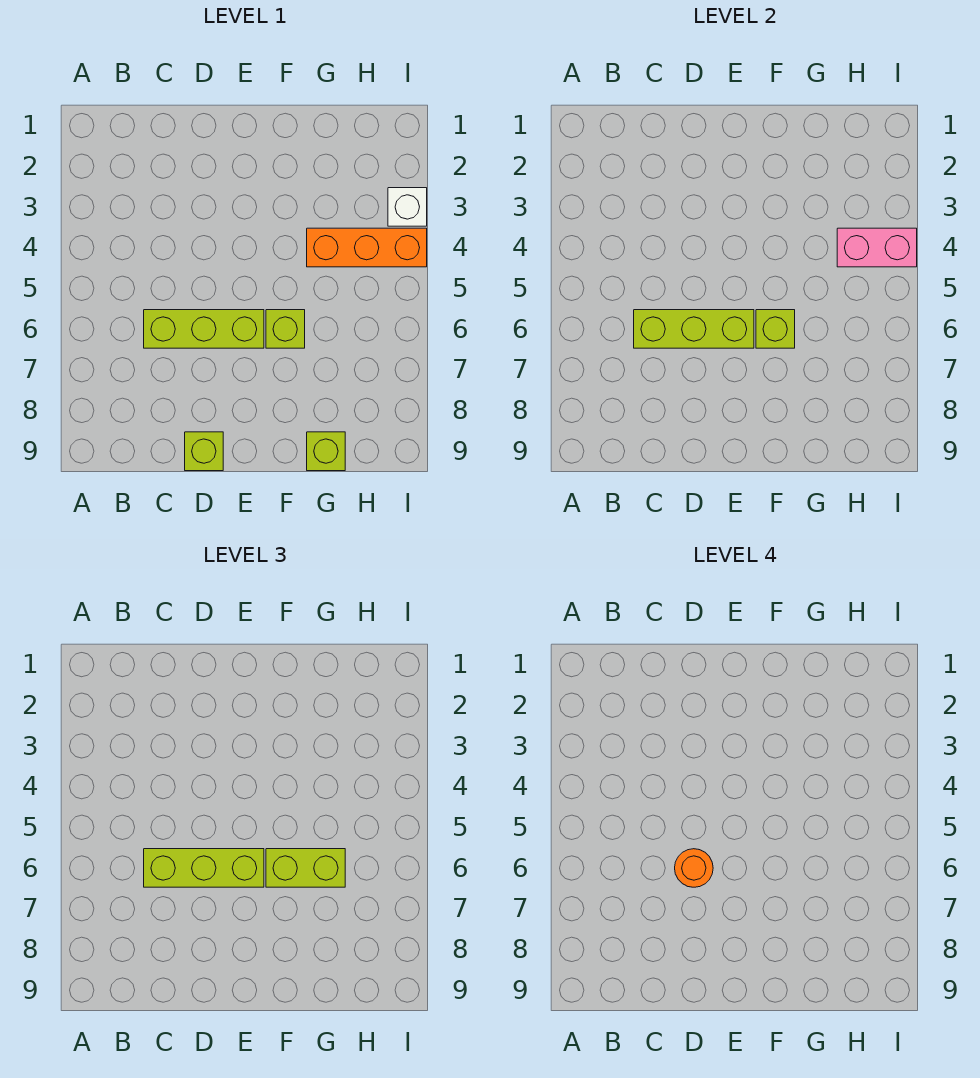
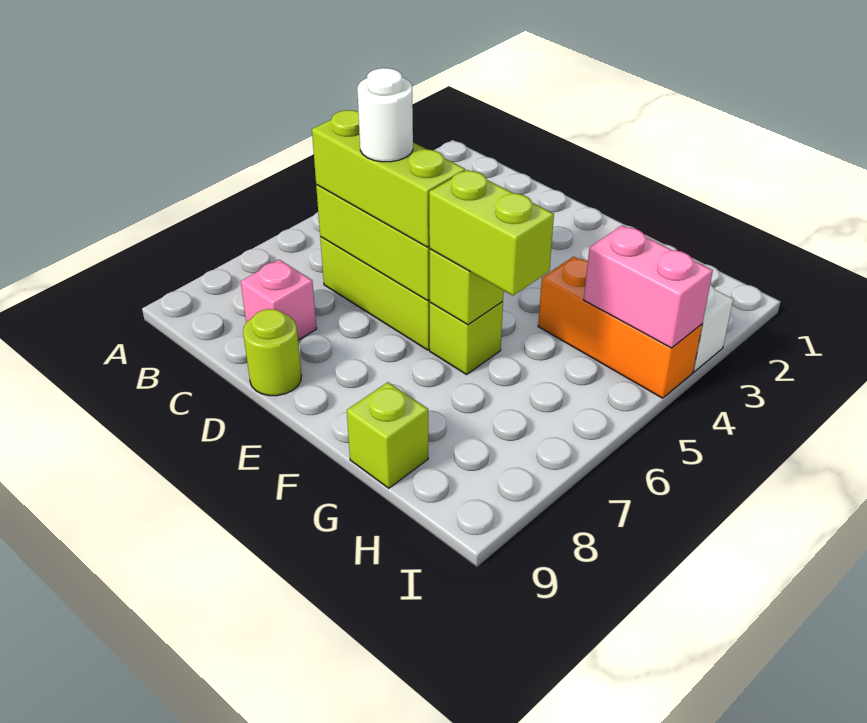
none -> pink 1x1 brick [241,260,317,340]
orange 1x1 round brick [675,849,713,887] -> white 1x1 round brick [357,68,413,162]
lime 1x1 brick [185,432,223,471] -> lime 1x1 round brick [243,309,302,396]

